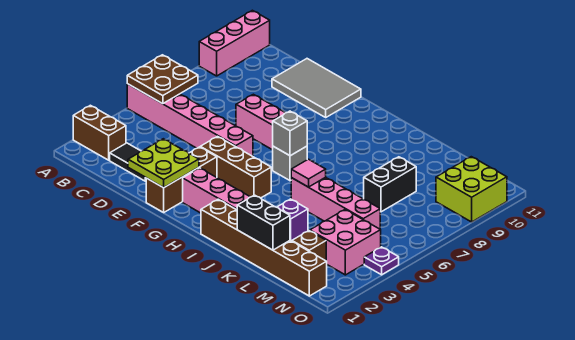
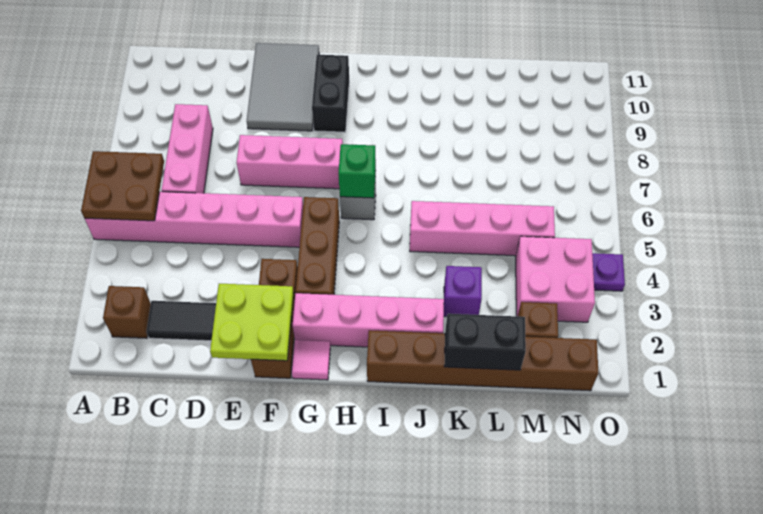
brown 1x2 brick [73,105,126,160] -> brown 1x1 brick [103,286,151,338]
pink 1x3 brick [199,10,270,76] -> pink 1x3 brick moved to [162,104,213,193]
grey 2x3 tile [272,59,361,117] -> grey 2x3 tile turned to [247,43,319,131]
brown 1x3 brick [201,137,271,198] -> brown 1x3 brick turned to [296,197,339,295]
grey 1x1 brick [273,111,307,156] -> green 1x1 brick [338,144,376,198]
pink 1x1 tile [291,159,326,187] -> pink 1x1 tile moved to [292,340,330,380]
black 1x2 brick [364,157,416,212] -> black 1x2 brick moved to [312,55,349,132]
lime 2x2 brick [436,157,507,222] -> none

